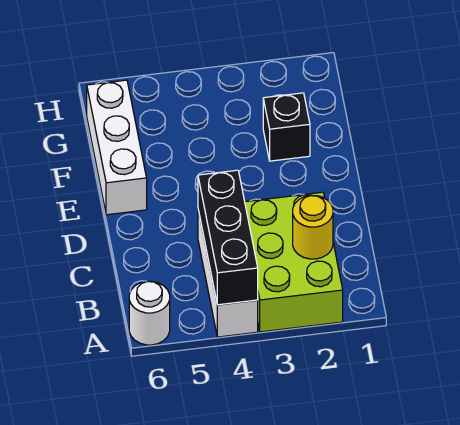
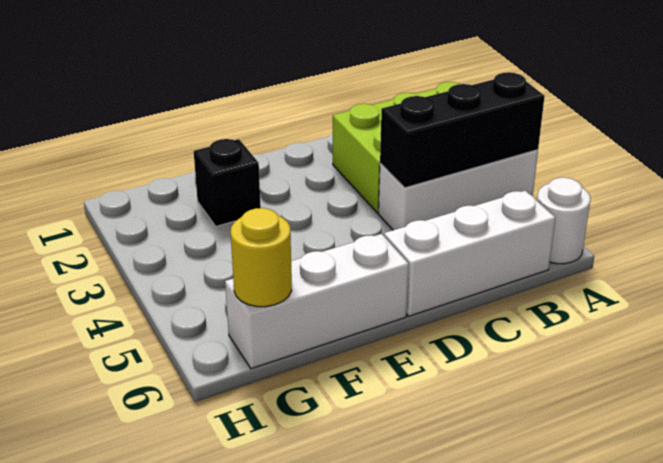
yellow 1x1 round brick [293,196,333,259] -> yellow 1x1 round brick moved to [231,208,292,307]
none -> white 1x3 brick [384,191,556,316]

